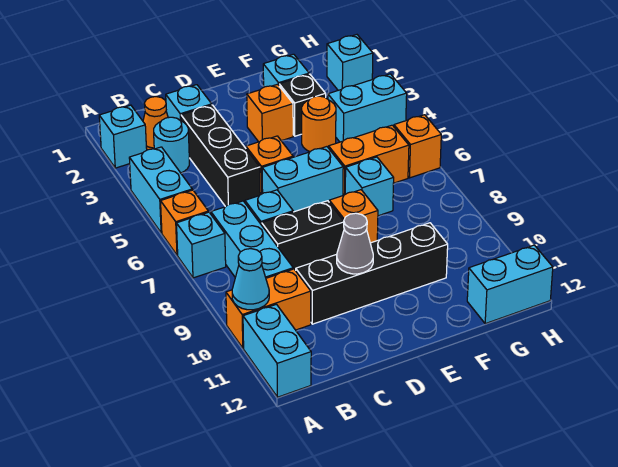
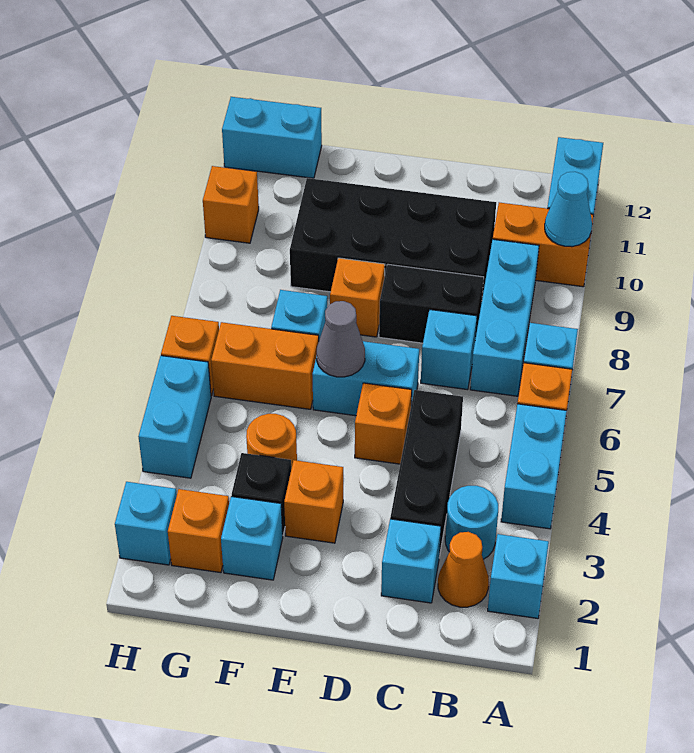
black 1x4 brick [296,223,448,324] -> black 2x4 brick [290,178,496,298]
grey 1x1 cone [337,213,373,274] -> grey 1x1 cone moved to [316,301,365,377]
none -> orange 1x1 brick [168,489,229,573]
cyan 1x2 brick [328,74,407,142] -> cyan 1x2 brick turned to [138,356,211,478]
none -> orange 1x1 brick [203,166,259,243]

